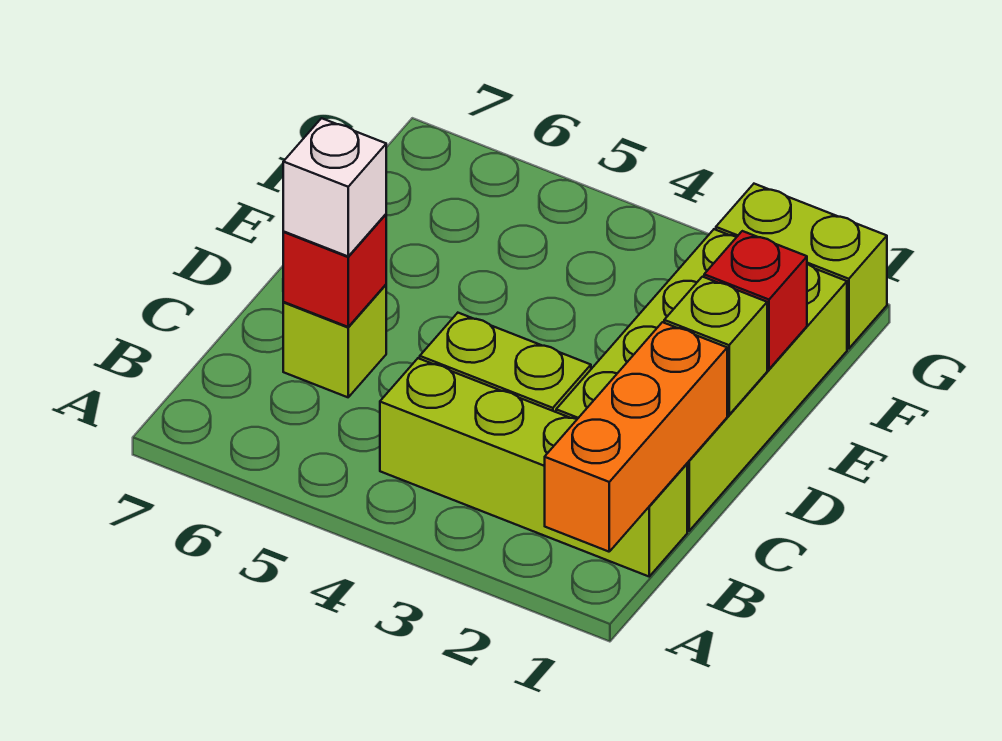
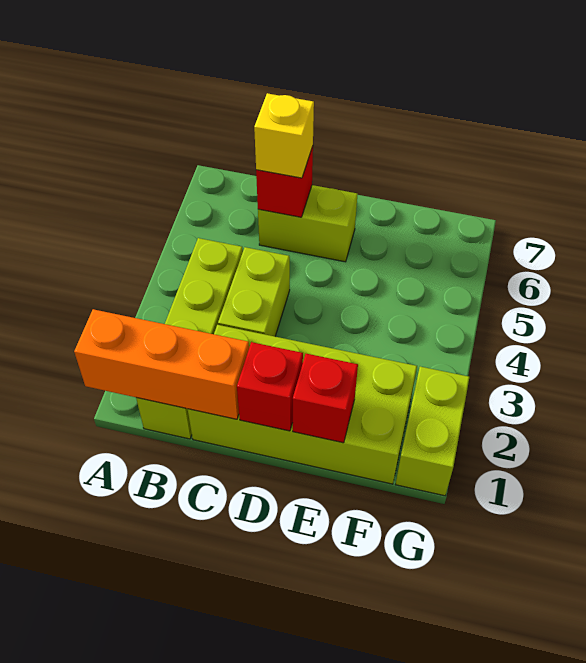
lime 1x1 brick [283,285,386,397] -> lime 1x2 brick [258,185,358,262]
white 1x1 brick [283,118,386,256] -> yellow 1x1 brick [254,93,314,178]
lime 1x1 brick [664,277,767,415] -> red 1x1 brick [237,342,303,431]

